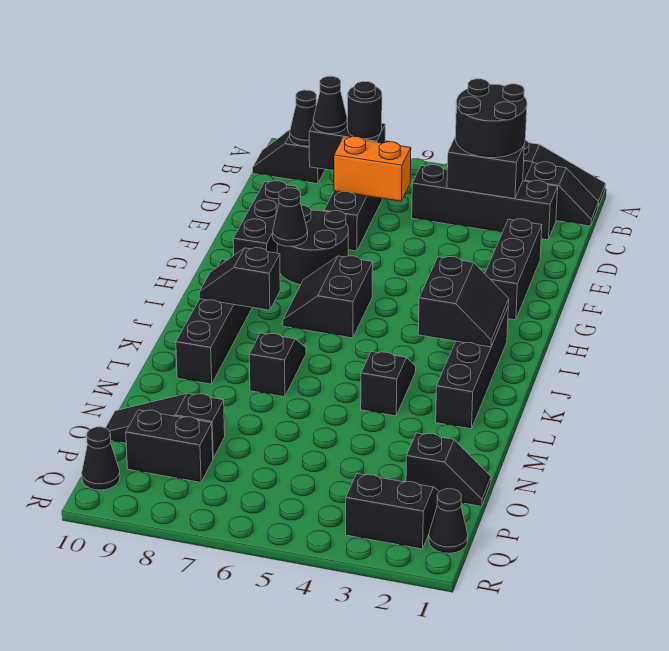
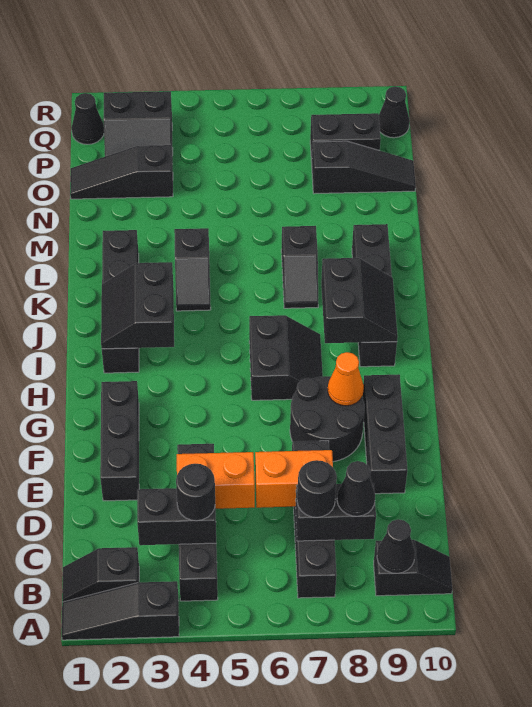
black 2x2 round brick [455,79,527,158] -> black 1x1 round brick [176,464,215,521]
black 1x4 brick [412,165,558,240] -> black 1x4 brick turned to [177,444,218,601]
none -> orange 1x2 brick [177,452,255,509]
black 1x1 cone [273,188,308,246] -> orange 1x1 cone [328,352,364,406]
black 1x2 slope [199,248,280,310] -> black 2x2 slope [321,258,398,343]
black 1x2 slope [406,433,491,506] -> black 1x3 slope [70,145,173,199]

